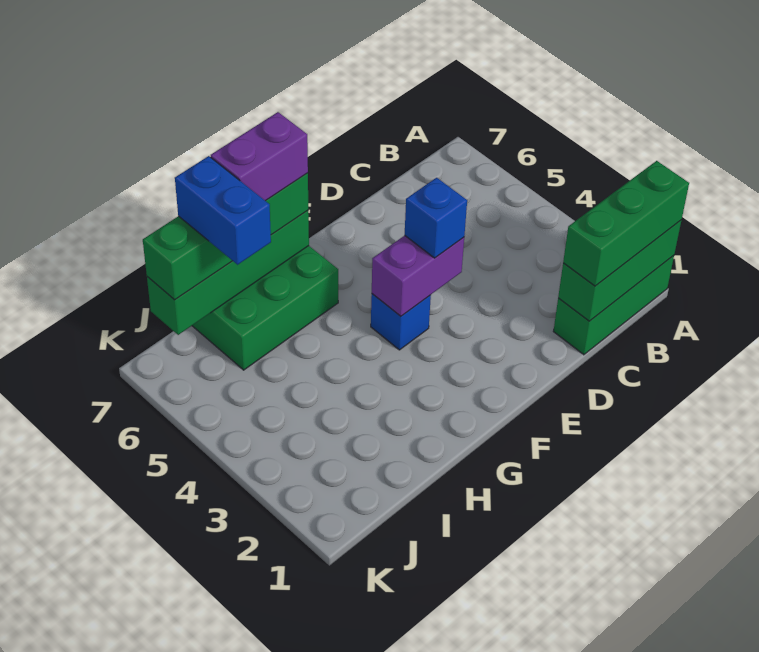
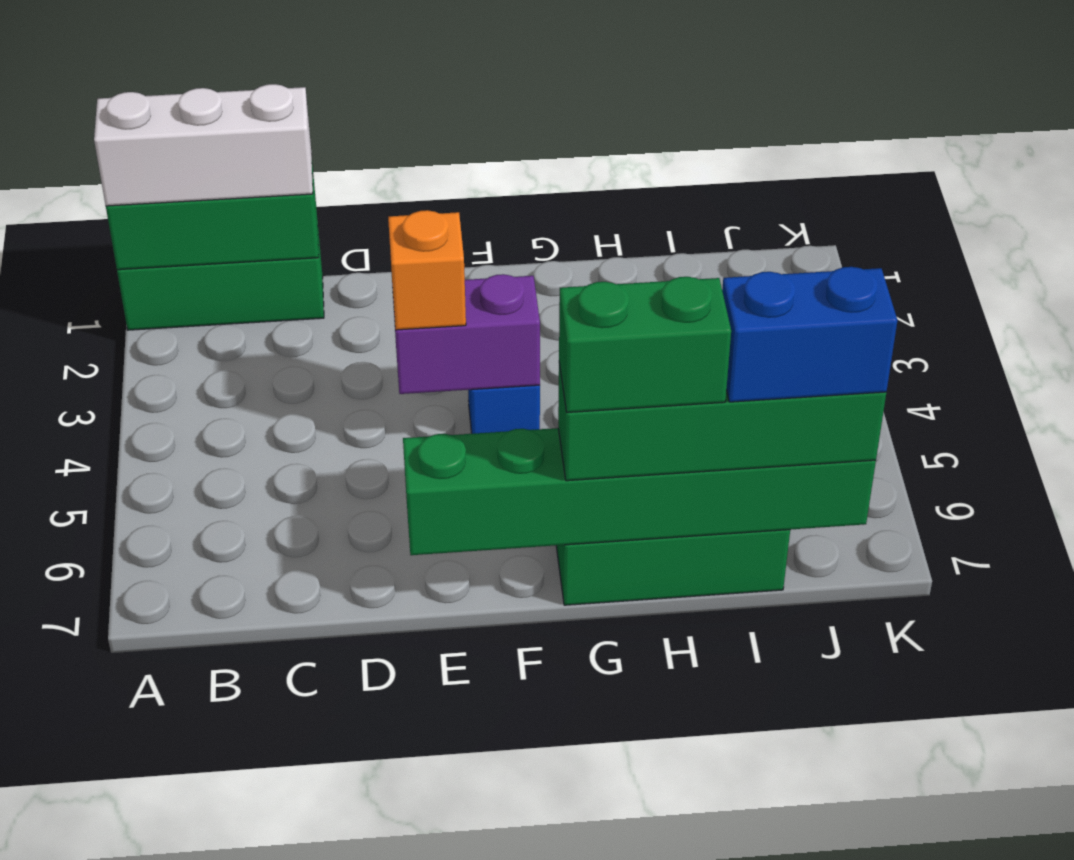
green 1x3 brick [563,161,689,286] -> white 1x3 brick [94,84,313,206]
blue 1x1 brick [405,178,467,258] -> orange 1x1 brick [388,210,466,330]
green 1x4 brick [147,211,309,335] -> green 1x6 brick [403,428,876,555]
purple 1x2 brick [211,112,308,201] -> green 1x2 brick [559,277,731,412]
blue 1x2 brick [175,156,271,265] -> blue 1x2 brick turned to [722,267,897,402]

